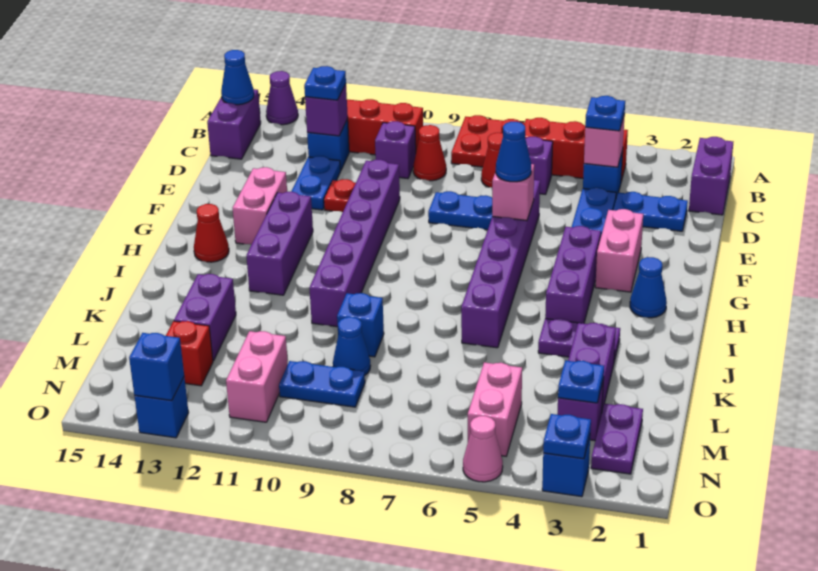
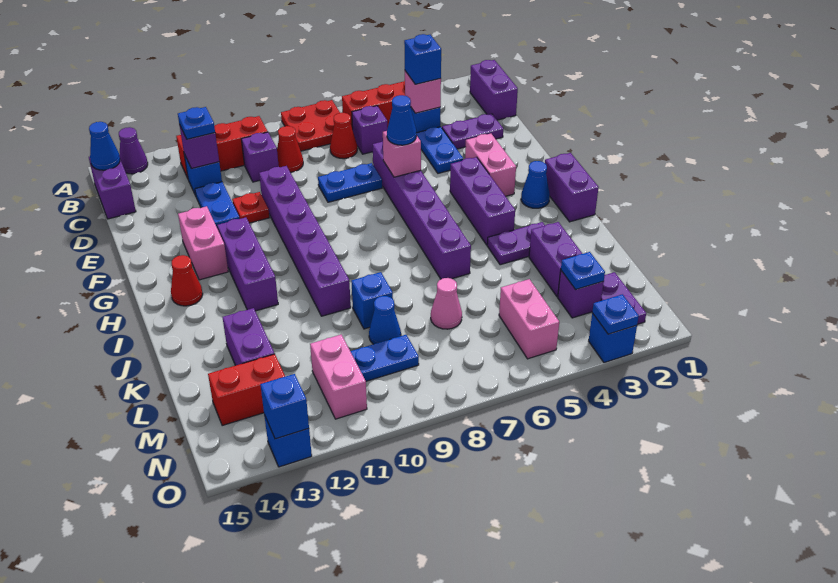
blue 1x1 plate [585,96,625,131] -> blue 1x1 brick [404,34,441,84]
blue 1x2 plate [614,192,688,231] -> purple 1x2 plate [442,114,503,149]
none -> purple 1x2 brick [545,153,599,222]
red 1x1 brick [166,321,213,386] -> red 1x2 brick [208,354,285,426]
pink 1x1 cone [463,416,503,482] -> pink 1x1 cone moved to [431,278,462,329]

